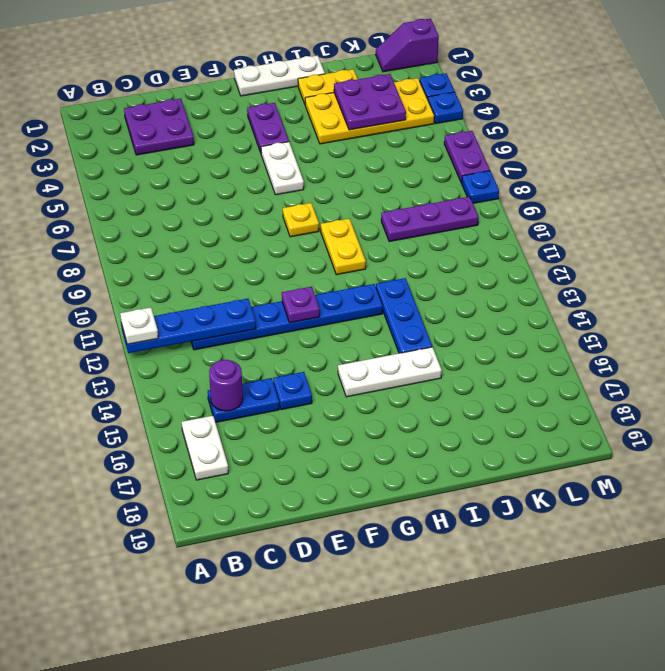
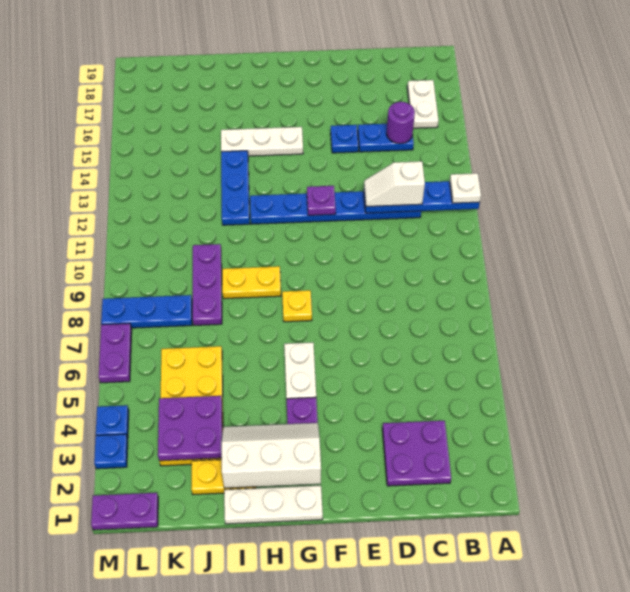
none -> white 1x2 slope [364,161,425,207]
none -> white 2x3 slope [222,423,321,488]
yellow 1x2 plate [321,218,366,275] -> yellow 1x2 plate turned to [222,266,281,299]
yellow 2x4 plate [305,78,434,144] -> yellow 2x4 plate turned to [159,346,223,466]
purple 1x3 plate [381,197,479,241] -> purple 1x3 plate turned to [192,244,222,325]
purple 1x2 slope [376,18,439,72] -> purple 1x2 plate [91,493,158,530]
blue 1x1 plate [462,171,499,203] -> blue 1x3 plate [101,295,192,328]

